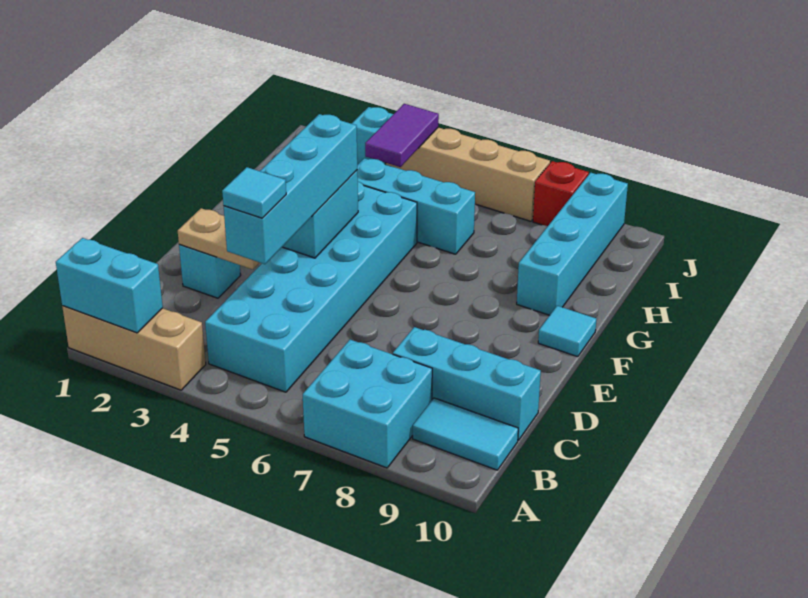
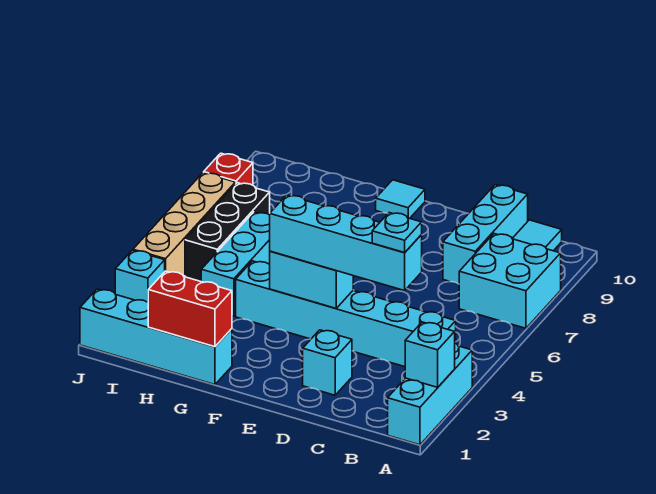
tan 1x3 brick [62,306,206,390] -> cyan 1x3 brick [388,343,472,445]
cyan 1x2 brick [56,238,163,333] -> cyan 1x1 brick [405,322,455,387]
cyan 2x6 brick [205,182,417,392] -> cyan 1x6 brick [236,261,456,367]
cyan 1x1 tile [222,167,286,218] -> cyan 1x1 plate [372,213,422,253]
tan 1x2 plate [178,208,260,269] -> none
none -> red 1x2 brick [148,271,232,347]
cyan 1x4 brick [517,173,628,315] -> cyan 1x4 brick moved to [80,289,232,385]
purple 1x2 tile [365,104,439,167] -> none
none -> black 1x3 brick [185,183,270,281]

